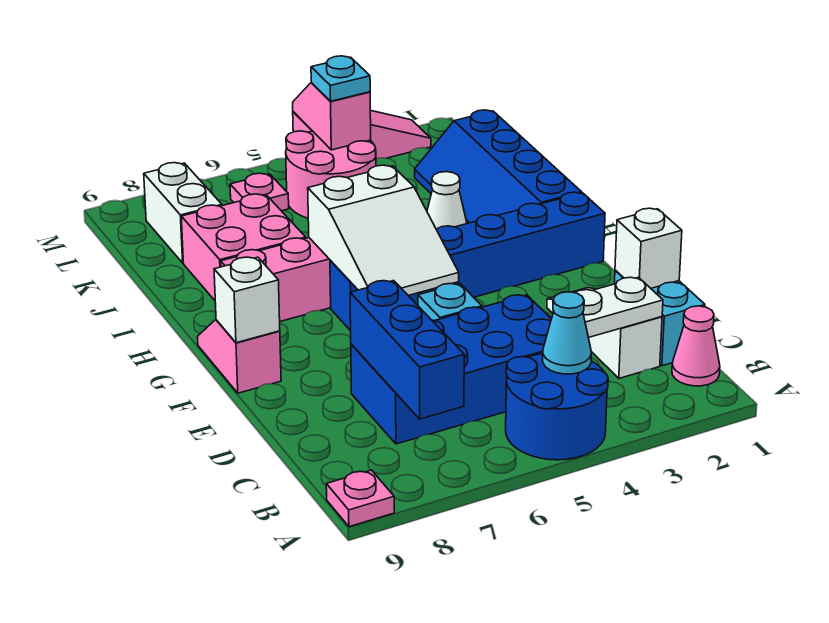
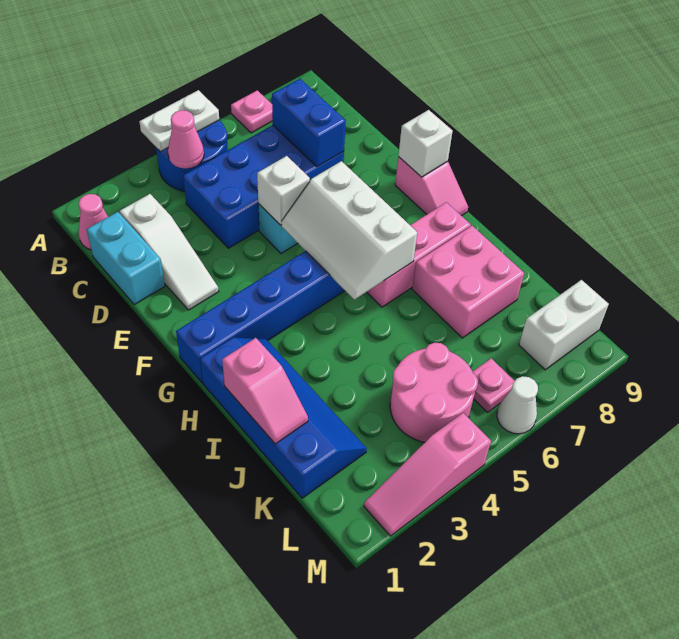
pink 1x1 plate [326,470,394,527] -> pink 1x1 plate moved to [231,90,273,133]
cyan 1x1 cone [543,292,591,374] -> pink 1x1 cone [168,110,204,168]
blue 1x3 brick [350,281,464,419] -> blue 1x2 brick [272,79,346,167]
white 1x2 plate [553,277,663,338] -> white 1x2 plate moved to [139,90,219,152]
white 1x1 brick [615,208,682,288] -> white 1x1 brick moved to [257,156,310,225]
white 2x3 slope [308,165,459,296] -> white 2x3 slope turned to [282,161,417,300]
white 1x1 cone [427,172,467,229] -> white 1x1 cone moved to [497,376,538,434]
white 1x2 brick [144,163,222,263] -> white 1x2 brick turned to [519,280,609,370]
pink 1x2 slope [293,83,371,150] -> pink 1x2 slope moved to [222,338,308,444]
cyan 1x1 plate [311,56,370,101] -> none

